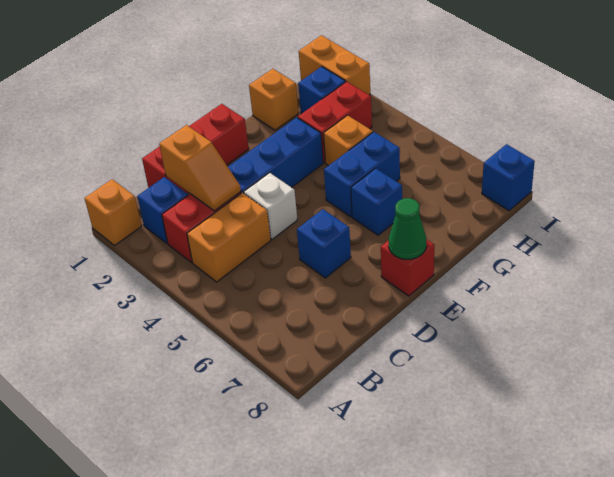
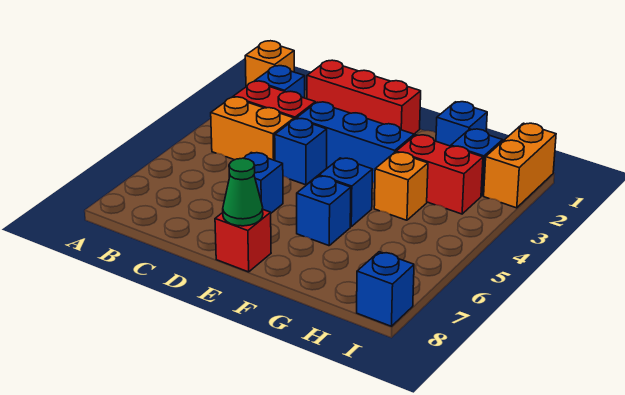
orange 1x2 slope [159,125,241,211] -> none
white 1x1 brick [244,173,297,239] -> blue 1x1 brick [275,119,327,185]
blue 1x2 brick [324,132,400,217] -> blue 1x1 brick [319,158,373,227]
orange 1x1 brick [249,69,299,130] -> blue 1x1 brick [436,102,487,146]

